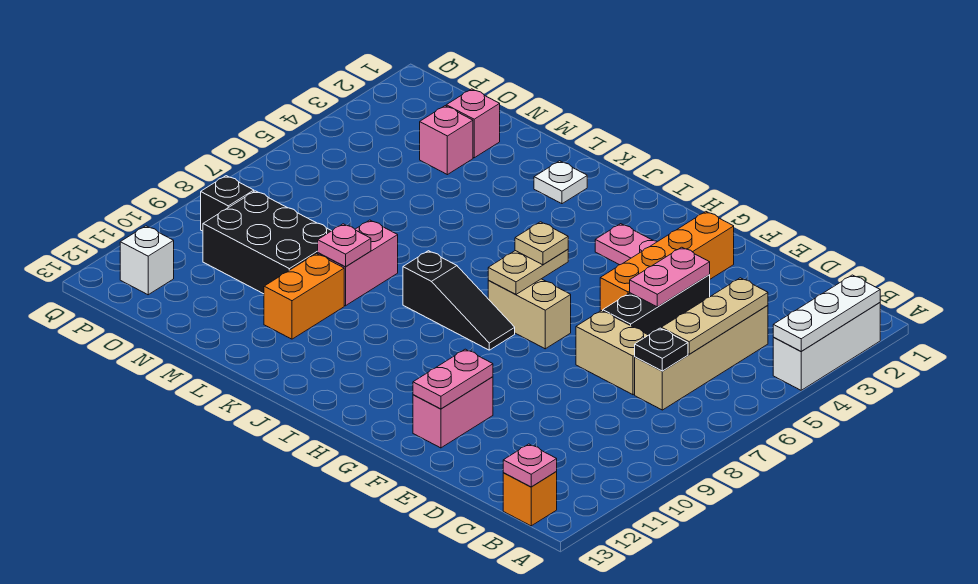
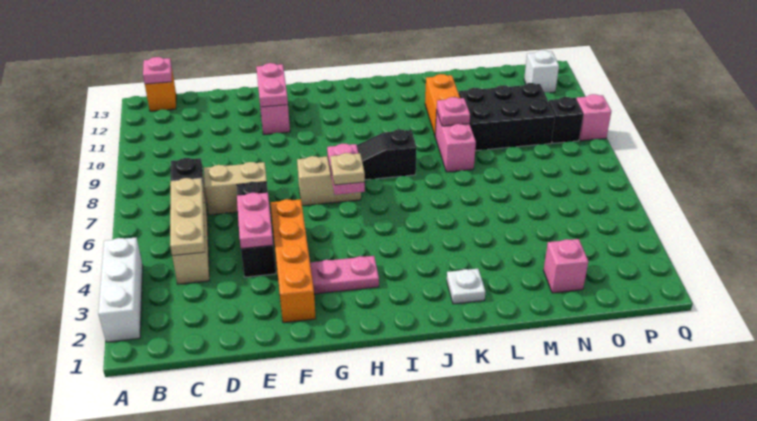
white 1x3 plate [773,275,880,351] -> none
tan 1x2 plate [488,250,568,294] -> pink 1x2 plate [327,144,365,195]
pink 1x1 brick [420,106,473,175] -> pink 1x1 brick moved to [576,94,611,141]

